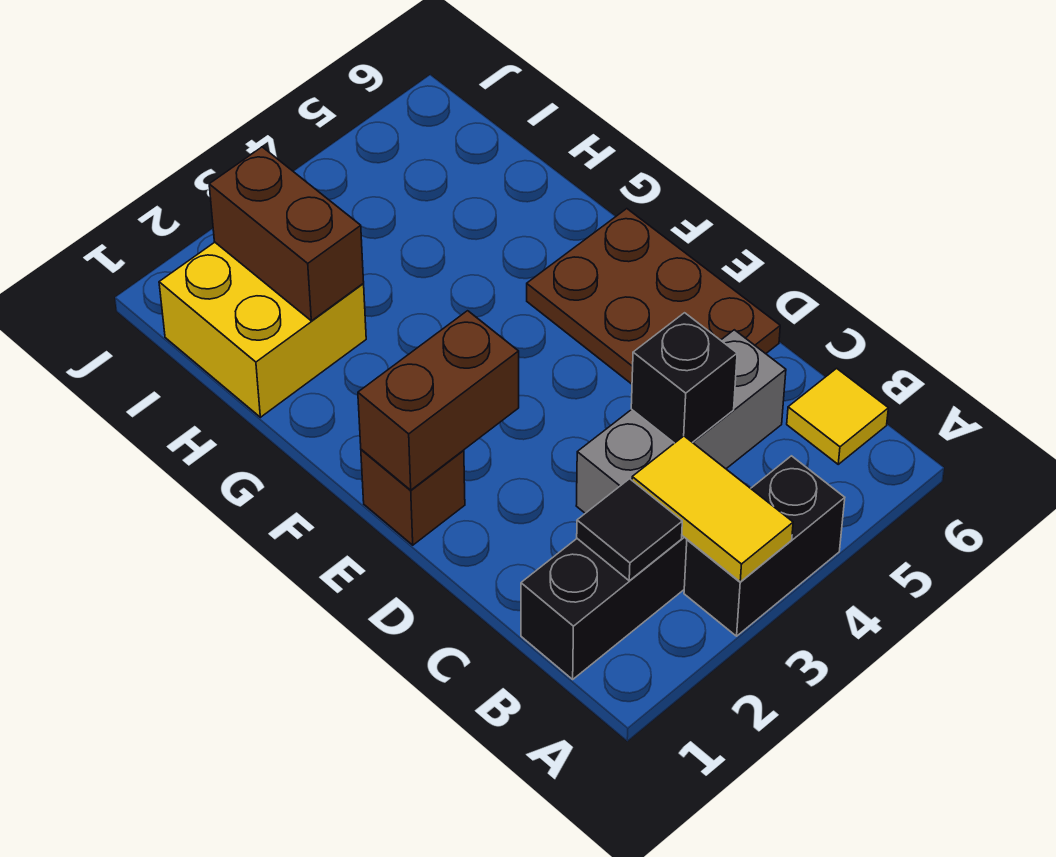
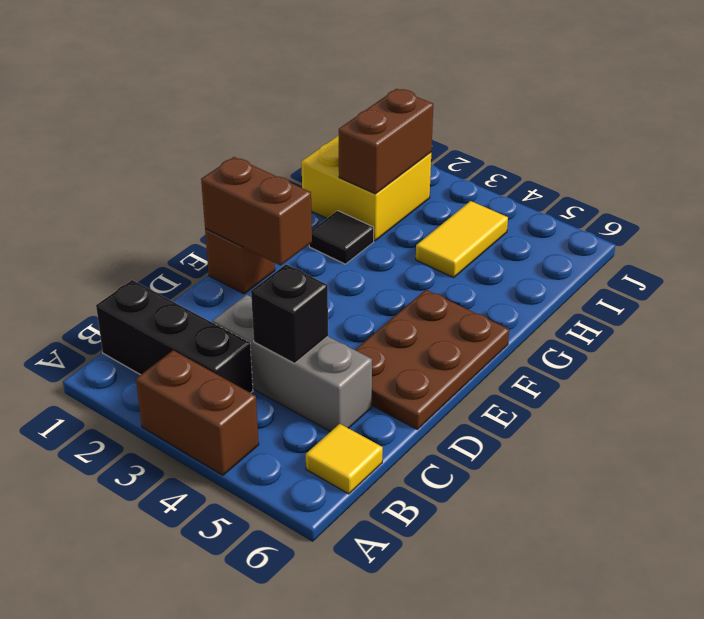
black 1x2 brick [684,456,845,636] -> brown 1x2 brick [136,350,259,475]
yellow 1x2 tile [632,436,793,582] -> yellow 1x2 tile moved to [416,201,508,278]
black 1x1 tile [577,479,682,581] -> black 1x1 tile moved to [309,211,374,264]

